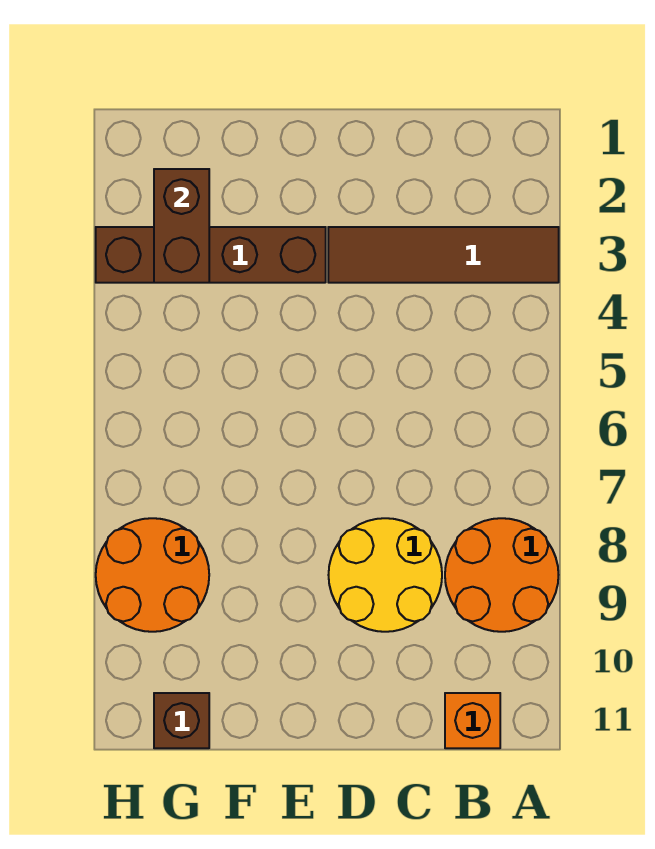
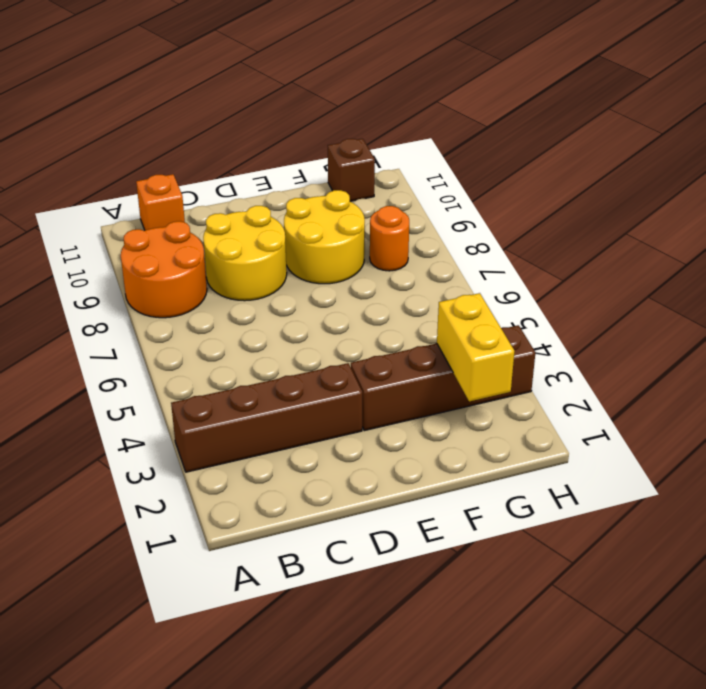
brown 1x4 tile [328,227,559,283] -> brown 1x4 brick [171,363,362,472]
none -> yellow 2x2 round brick [284,190,365,284]
brown 1x2 brick [154,169,209,283] -> yellow 1x2 brick [437,293,514,401]
orange 2x2 round brick [96,518,209,632] -> orange 1x1 round brick [370,206,409,271]

